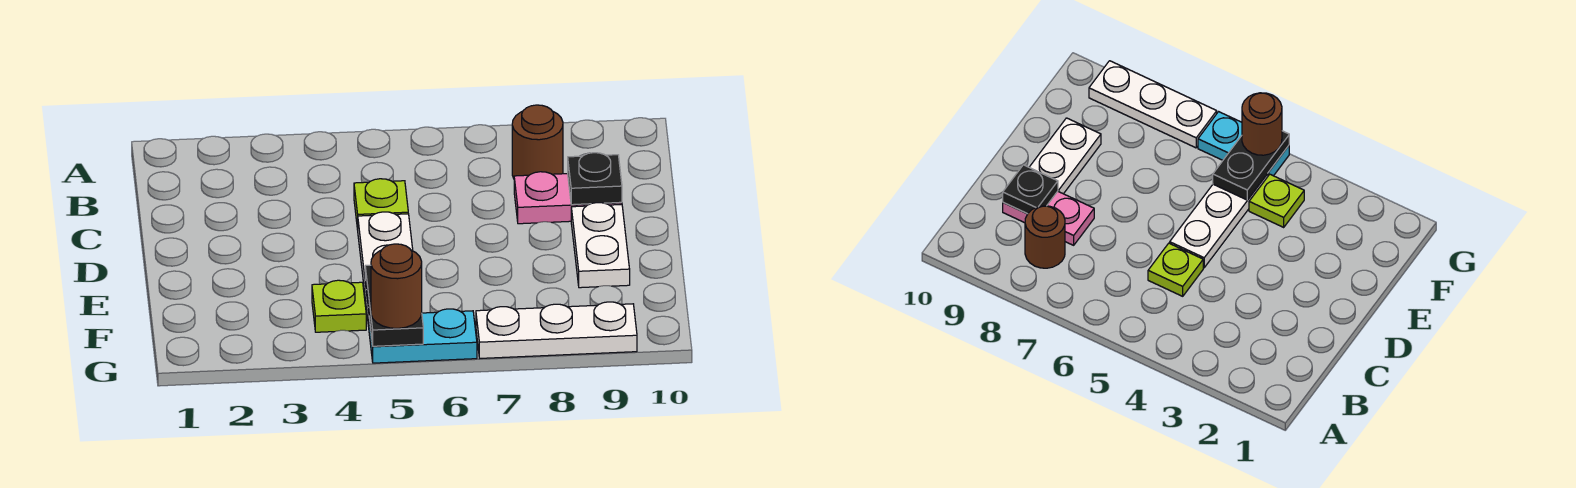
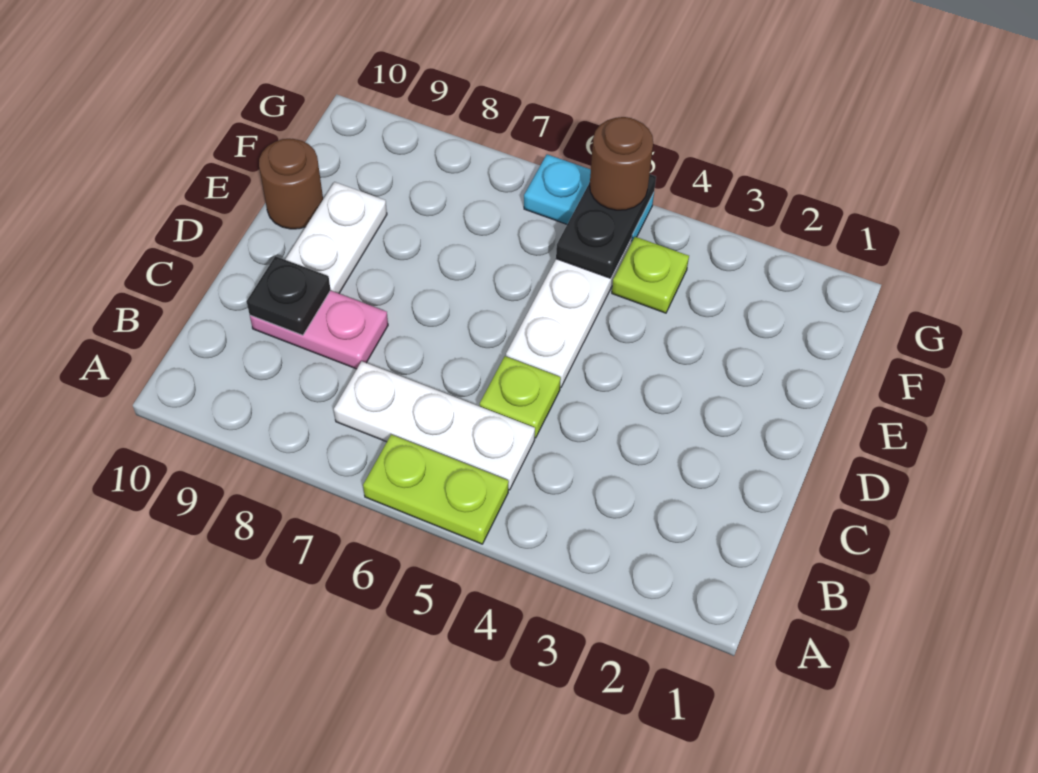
none -> lime 1x2 plate [363,435,509,544]
brown 1x1 round brick [512,105,563,178] -> brown 1x1 round brick moved to [259,139,323,229]
white 1x3 plate [476,302,637,358] -> white 1x3 plate moved to [334,361,535,490]

